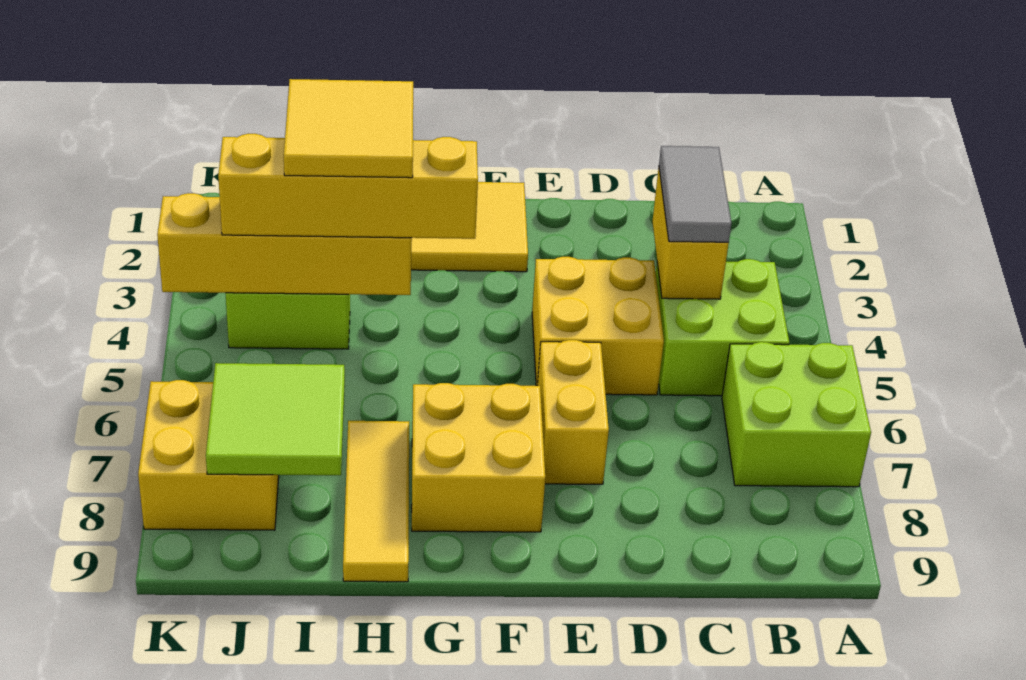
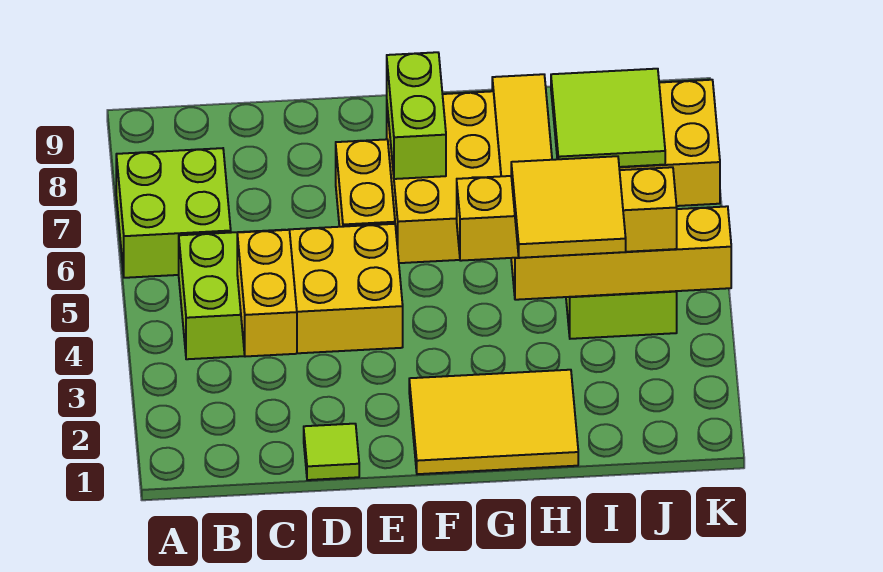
grey 1x2 tile [659,146,732,242] -> none
none -> lime 1x1 tile [304,424,359,480]
yellow 2x2 brick [412,383,545,532] -> yellow 2x3 brick [387,91,501,263]
none -> lime 1x2 brick [387,52,446,179]

